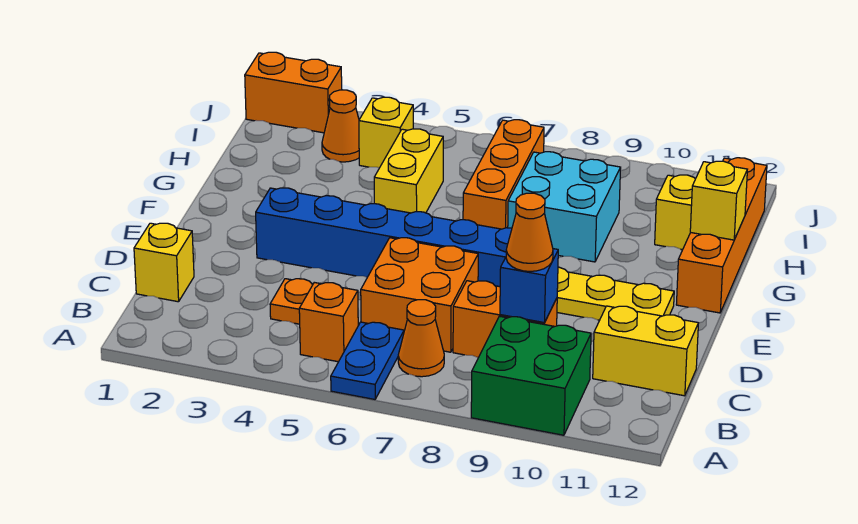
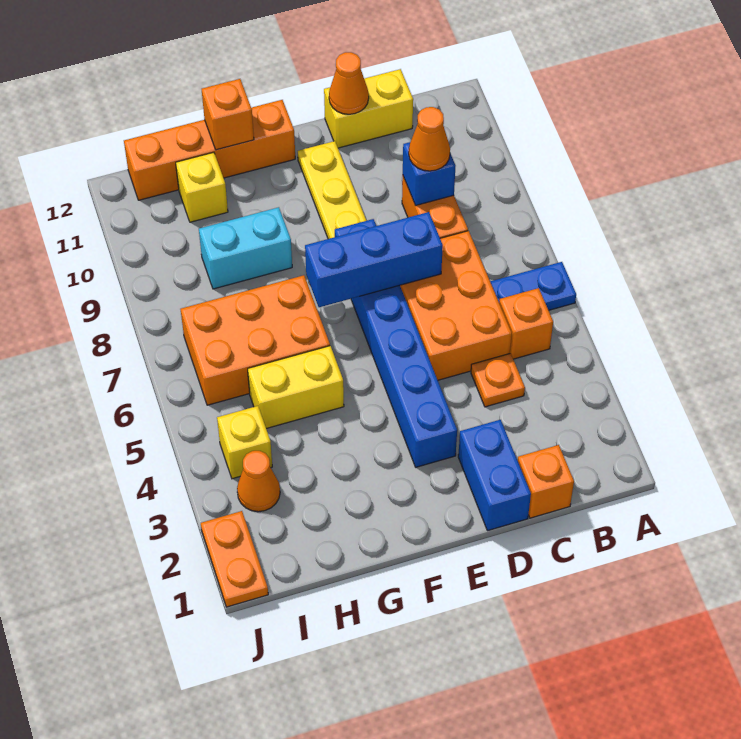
green 2x2 brick [471,316,591,435] -> none
orange 1x1 cone [398,300,444,377] -> orange 1x1 cone moved to [329,52,369,114]
yellow 1x1 brick [134,223,194,302] -> orange 1x1 brick [518,445,574,518]
orange 2x2 brick [361,238,478,352] -> orange 2x3 brick [400,231,512,380]
yellow 1x2 brick [593,306,698,396] -> yellow 1x2 brick turned to [324,69,413,148]
none -> blue 1x2 brick [458,420,531,531]
none -> blue 1x3 brick [305,212,443,307]
orange 1x3 brick [463,120,544,229] -> orange 2x3 brick [181,275,330,405]
cyan 2x2 brick [508,152,621,262] -> cyan 1x2 brick [199,207,292,289]
yellow 1x1 brick [690,161,747,240] -> orange 1x1 brick [202,79,254,150]
orange 1x2 brick [245,52,342,133] -> orange 1x2 plate [201,511,268,607]

